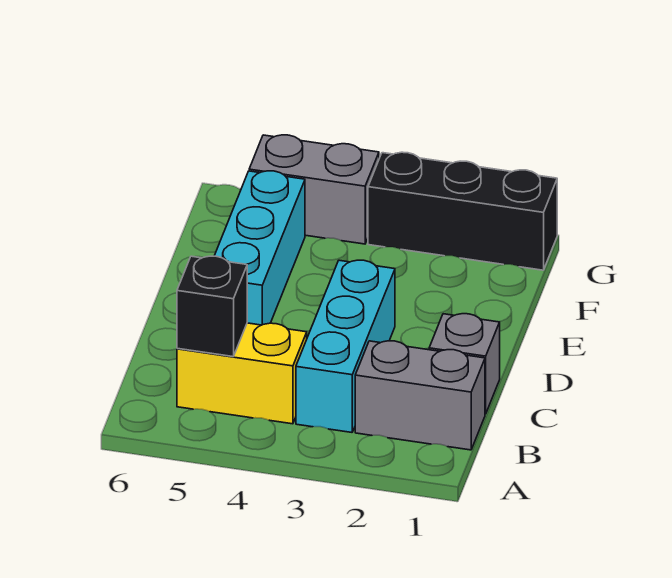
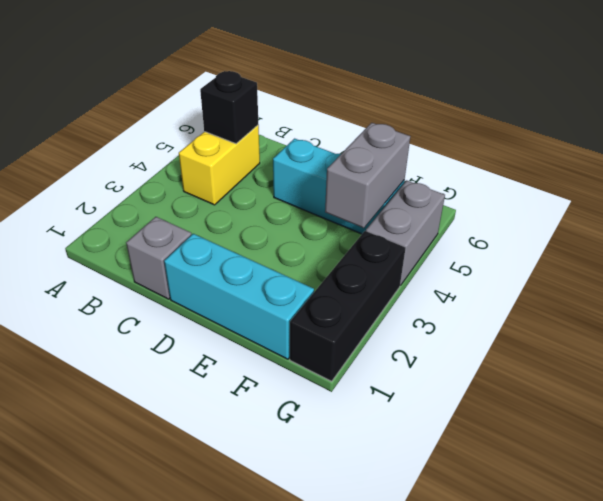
grey 1x2 brick [355,341,485,450] -> grey 1x2 brick moved to [325,123,410,228]
cyan 1x3 brick [296,260,395,432] -> cyan 1x3 brick moved to [164,234,314,359]

